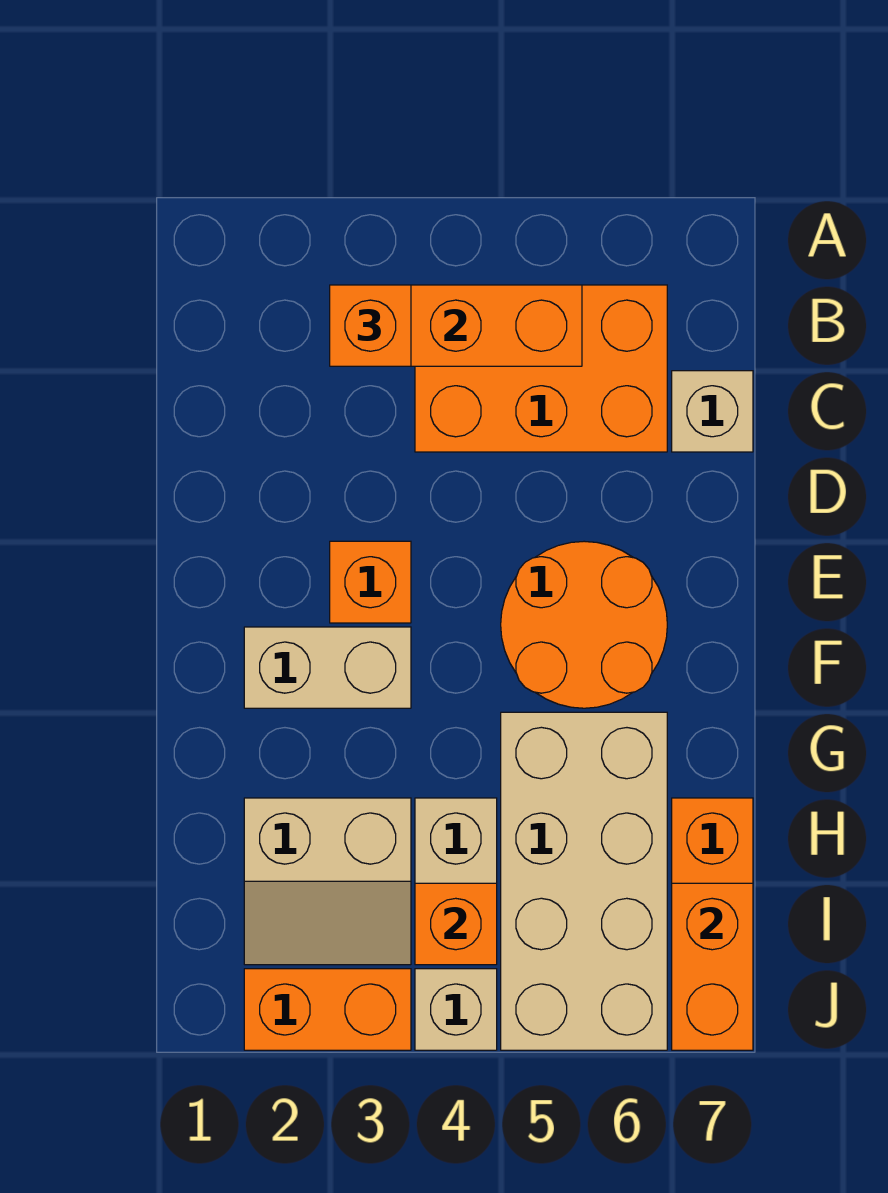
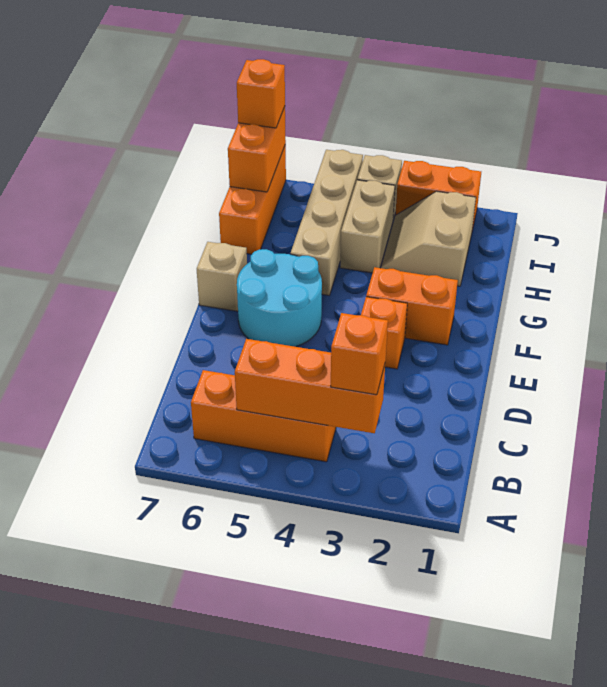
orange 2x3 brick [415,285,667,452] -> orange 1x3 brick [191,370,336,462]
tan 1x1 brick [672,371,753,452] -> tan 1x1 brick moved to [197,242,247,311]
orange 2x2 round brick [501,541,667,708] -> cyan 2x2 round brick [237,249,322,347]
tan 1x2 brick [244,627,411,708] -> orange 1x2 brick [366,267,458,345]
tan 2x4 brick [501,712,667,1050] -> tan 1x4 brick [291,150,363,295]
tan 2x2 slope [244,798,411,965] -> tan 2x2 slope turned to [381,191,476,286]
orange 1x1 brick [415,883,497,965] -> orange 1x1 brick moved to [237,59,285,128]

